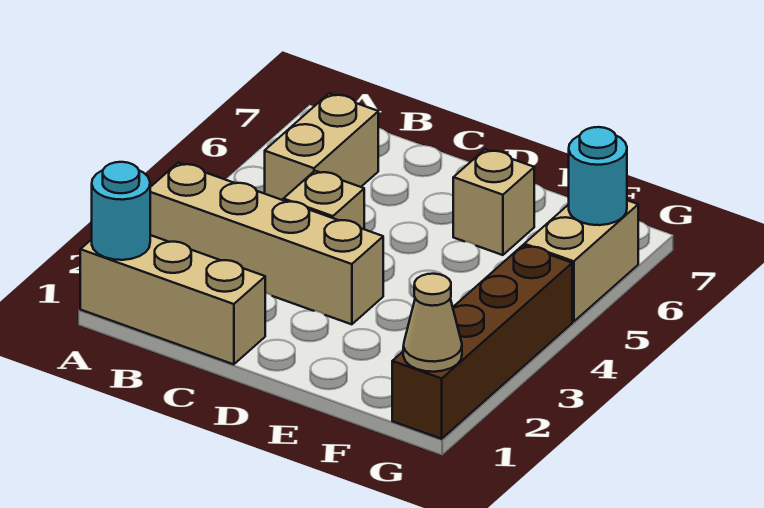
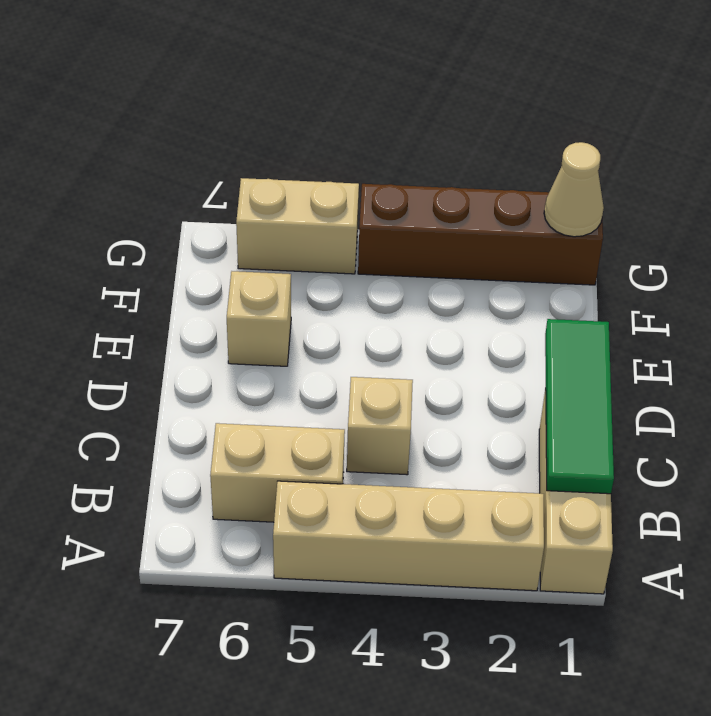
cyan 1x1 round brick [92,162,150,260] -> none
tan 1x4 brick [150,163,383,324] -> tan 1x4 brick turned to [273,481,544,591]
none -> green 1x3 tile [545,319,614,494]
cyan 1x1 round brick [569,127,627,225] -> none

